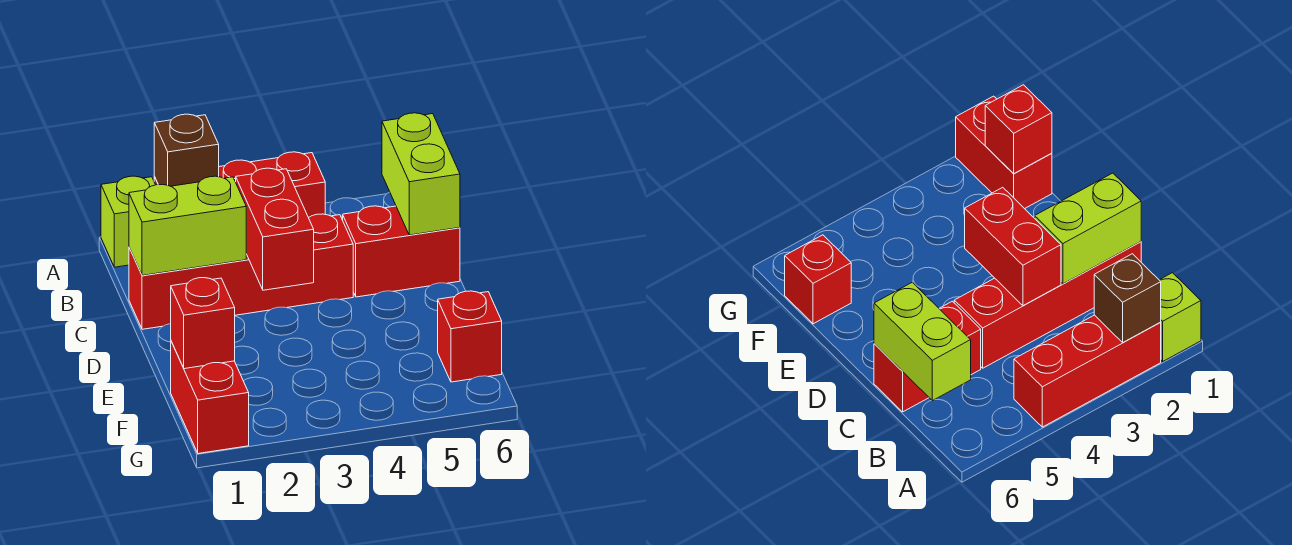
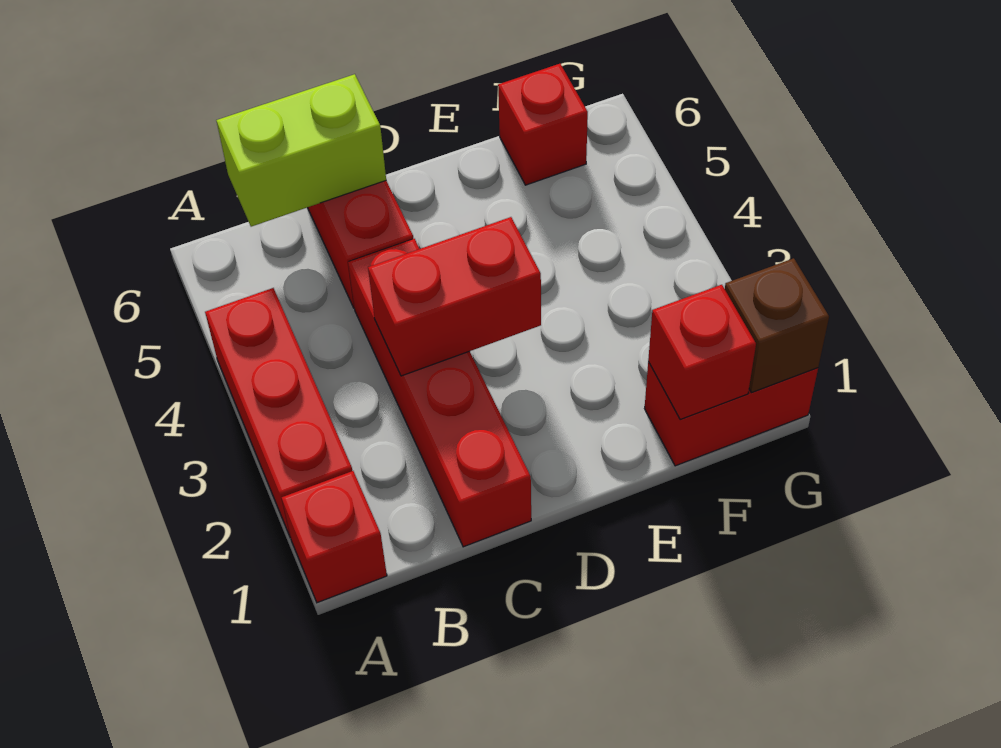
lime 1x1 brick [101,176,155,267] -> red 1x1 brick [282,471,387,603]
brown 1x1 brick [154,114,219,186] -> brown 1x1 brick moved to [725,258,829,392]
lime 1x2 brick [129,176,246,275] -> none

